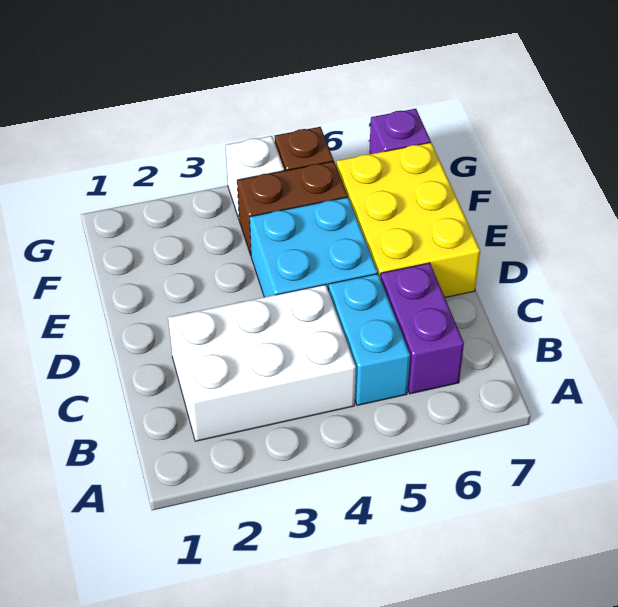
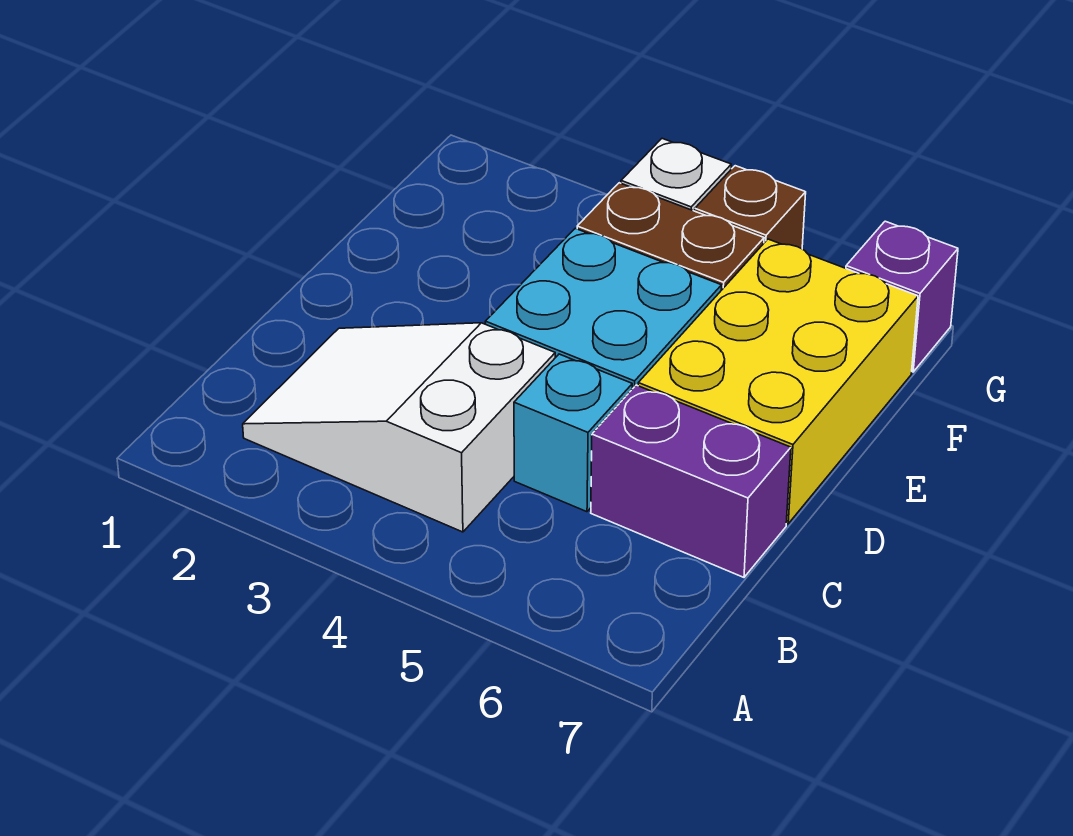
white 2x3 brick [168,285,356,441] -> white 2x3 slope [243,323,555,532]
cyan 1x2 brick [328,274,410,405] -> cyan 1x1 brick [514,354,632,512]
purple 1x2 brick [381,263,464,394] -> purple 1x2 brick turned to [591,385,791,577]

